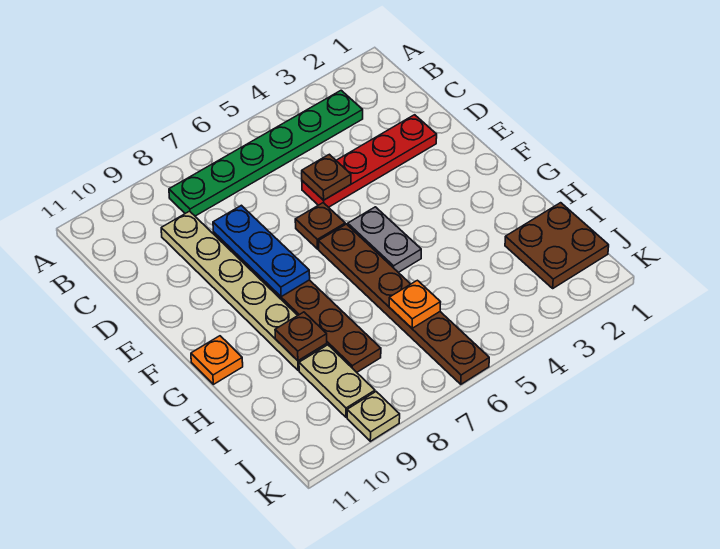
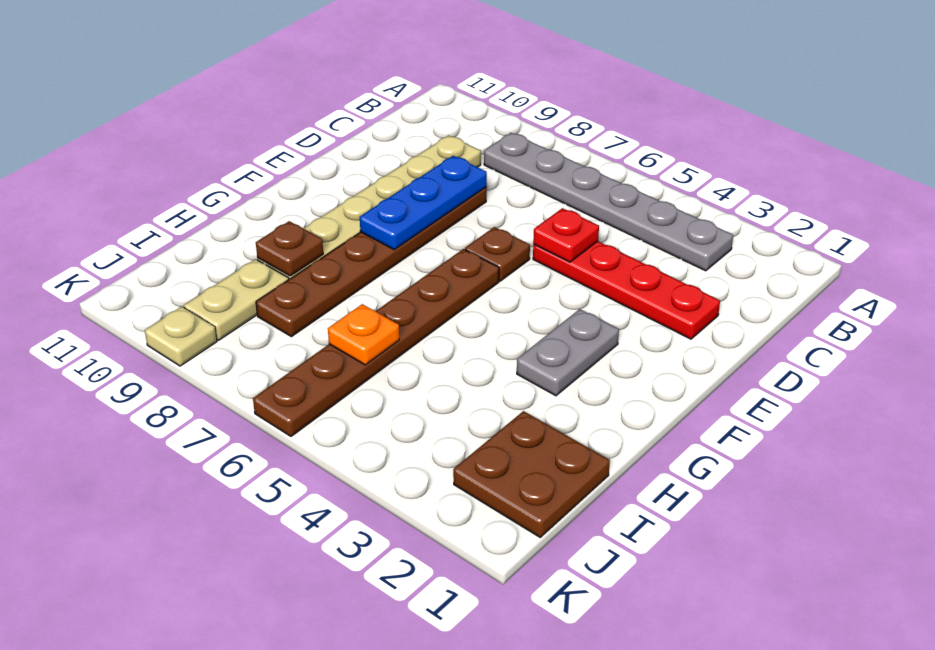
green 1x6 plate [169,90,363,216] -> grey 1x6 plate [484,133,733,271]
brown 1x1 plate [302,154,351,200] -> red 1x1 plate [533,208,599,262]
grey 1x2 plate [348,207,421,273] -> grey 1x2 plate moved to [517,309,619,396]
orange 1x1 plate [191,336,243,384] -> none

